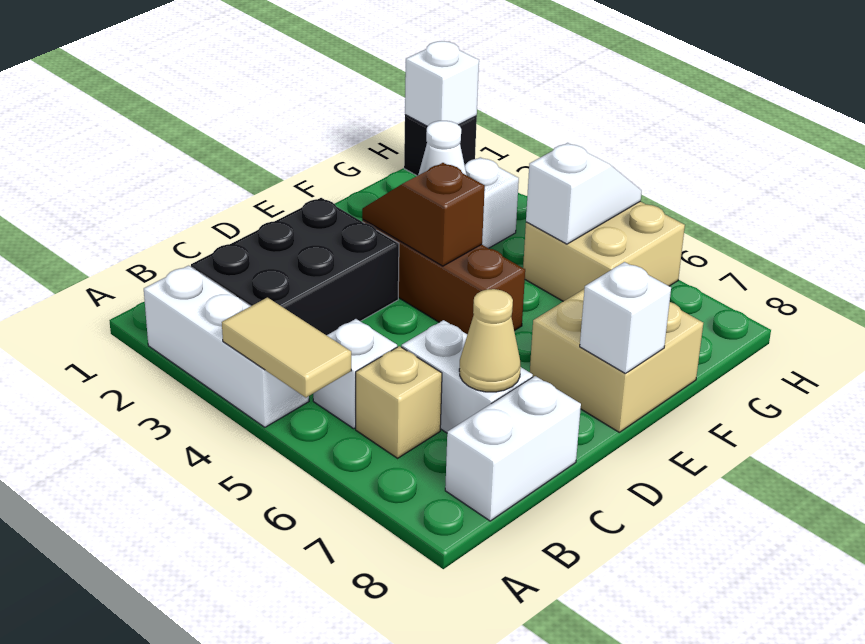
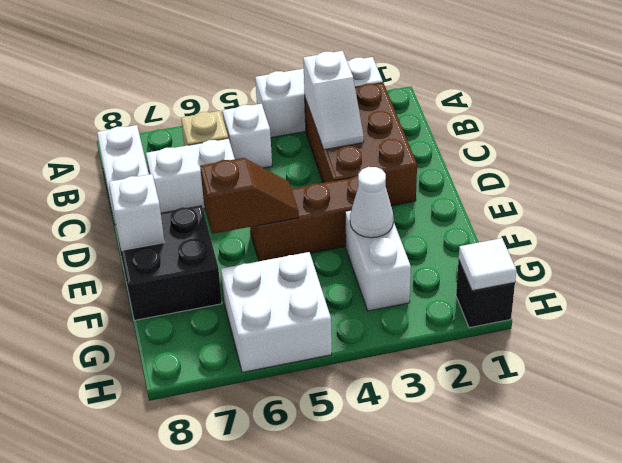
tan 1x2 tile [222,297,351,397] -> none
black 2x3 brick [191,198,399,335] -> brown 2x3 brick [305,83,417,206]
tan 1x1 cone [459,289,521,392] -> none
brown 1x2 slope [362,163,485,266] -> brown 1x2 slope moved to [200,158,299,234]
tan 2x2 brick [530,289,703,432] -> black 2x2 brick [116,205,222,320]
tan 2x2 brick [523,201,685,301] -> white 2x2 brick [221,252,332,372]
white 1x2 slope [526,143,642,244] -> white 1x2 slope moved to [303,51,364,150]
white 1x1 brick [405,41,479,126] -> white 1x1 tile [459,238,516,291]

